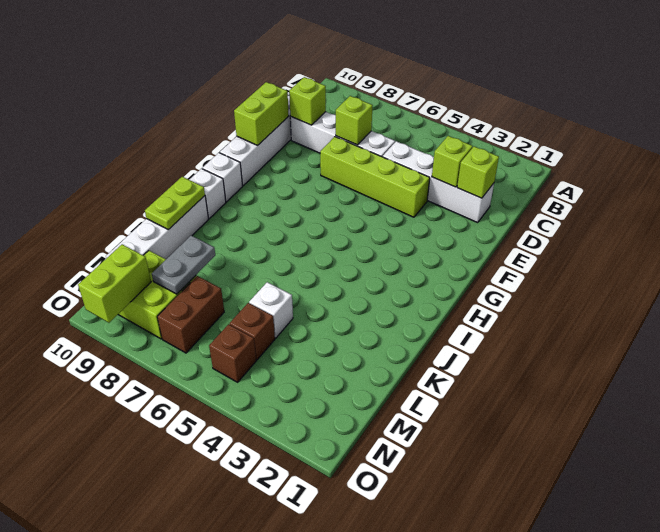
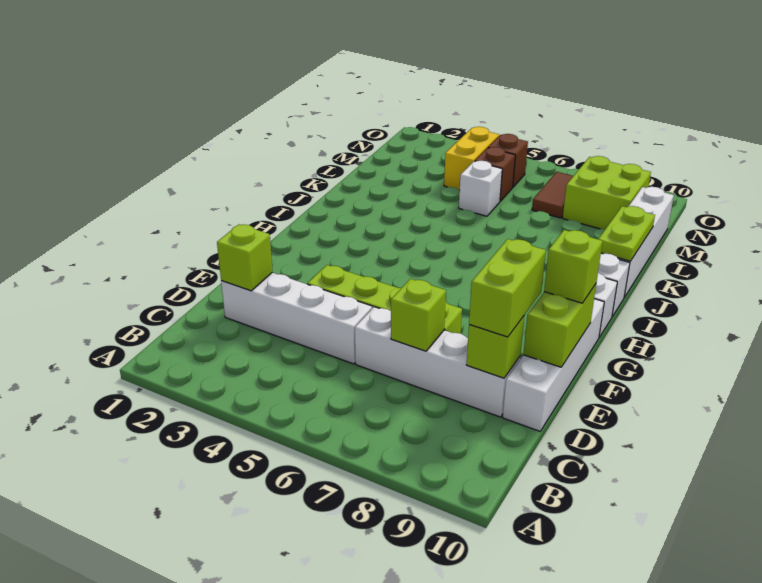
lime 1x1 brick [432,136,473,187] -> lime 1x1 brick moved to [544,230,603,303]
grey 1x2 plate [152,236,215,294] -> none
none -> yellow 1x2 brick [444,127,499,190]
brown 1x2 brick [157,276,224,353] -> brown 1x2 tile [532,172,573,218]
lime 1x2 brick [78,244,151,323] -> lime 1x2 brick moved to [469,239,546,337]

